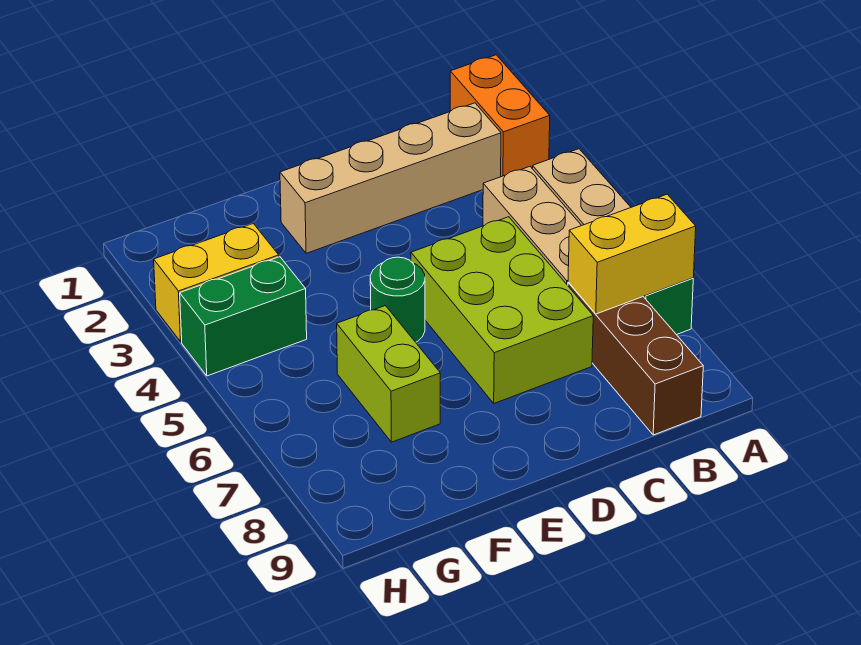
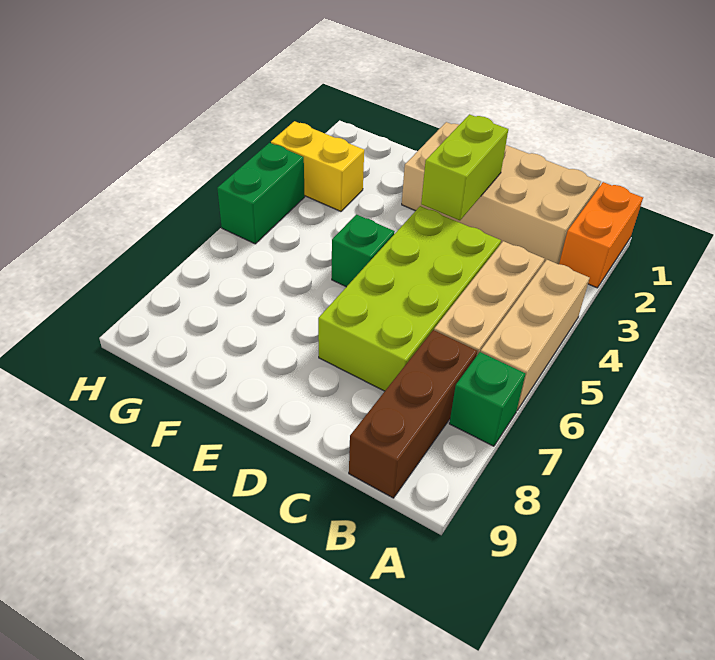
yellow 1x2 brick [568,194,696,314] -> none
tan 1x4 brick [280,103,501,253] -> tan 2x4 brick [402,122,601,264]
lime 2x3 brick [411,217,593,403] -> lime 2x4 brick [318,206,501,391]
green 1x1 round brick [370,257,425,342] -> green 1x1 brick [332,215,395,287]
lime 1x2 brick [337,306,440,442] -> lime 1x2 brick moved to [421,114,508,220]
green 1x2 brick [180,257,307,376] -> green 1x2 brick turned to [217,143,305,244]

